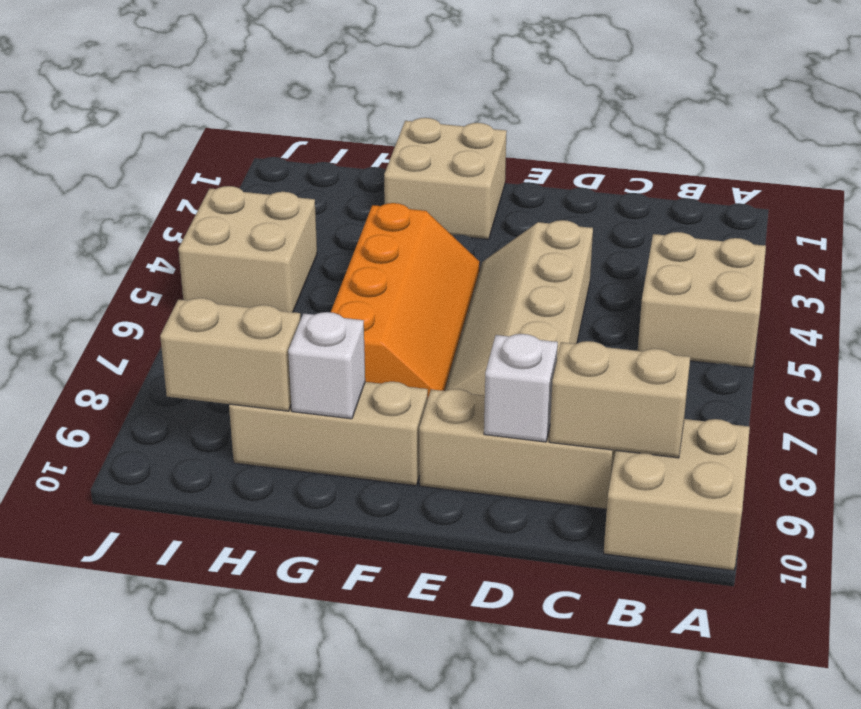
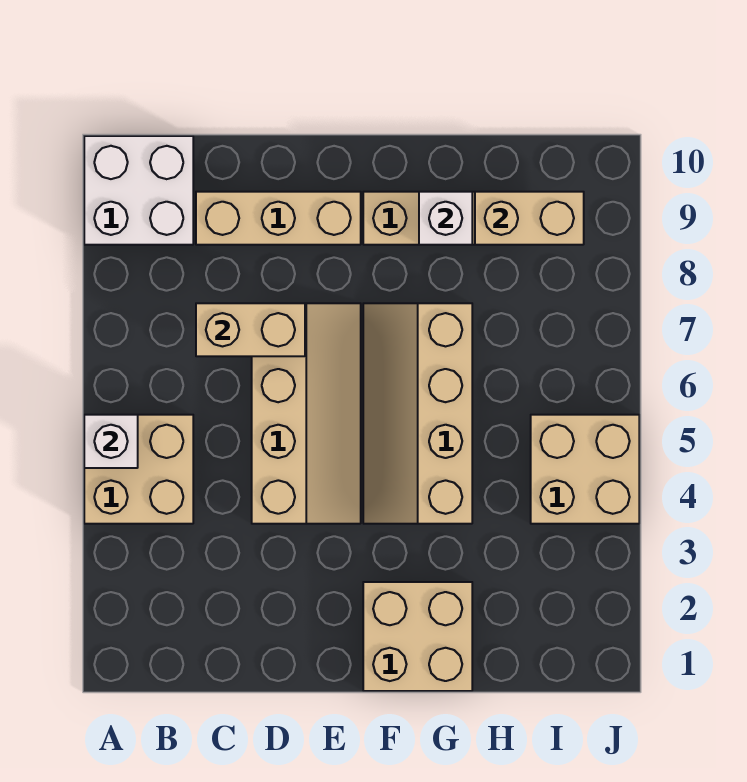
tan 2x2 brick [604,419,750,570] -> white 2x2 brick [84,136,193,245]
tan 1x2 brick [549,341,690,458] -> tan 1x2 brick moved to [196,303,305,356]
white 1x1 brick [484,334,558,442] -> white 1x1 brick moved to [84,415,138,468]
orange 2x4 slope [331,203,480,397] -> tan 2x4 slope [363,303,472,524]

